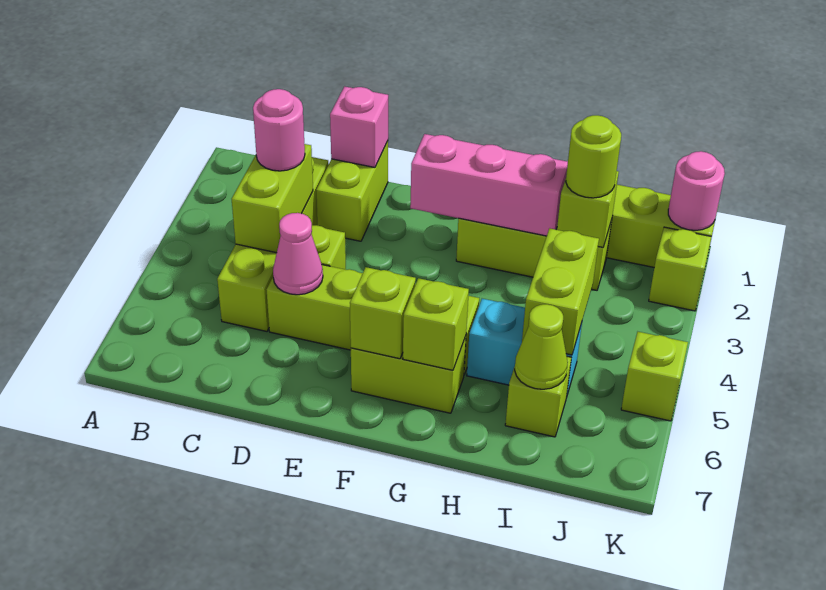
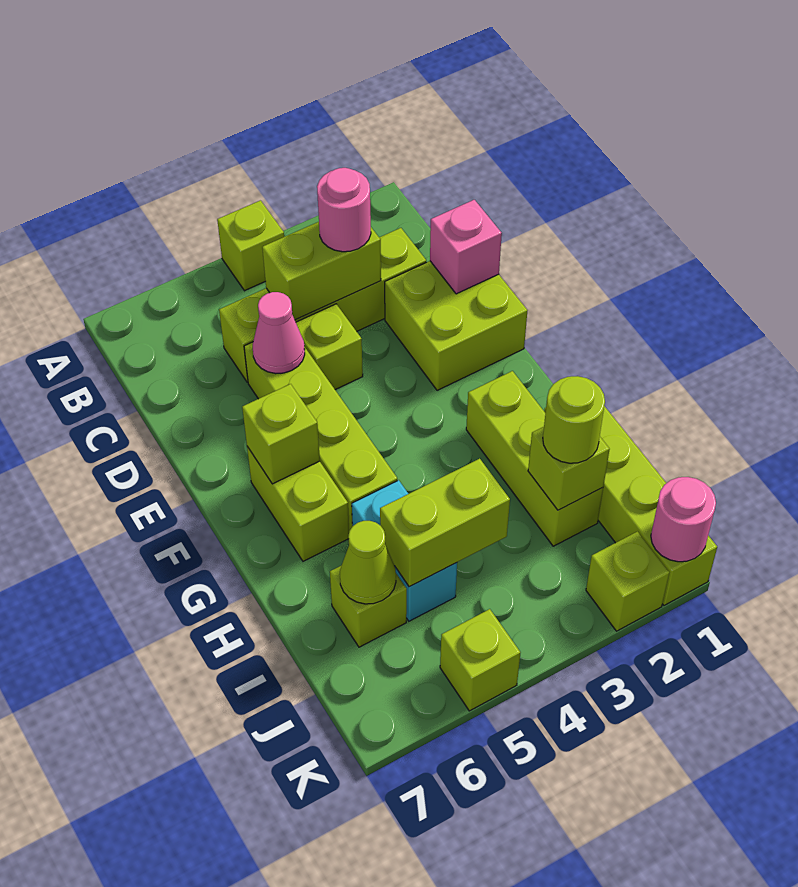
lime 1x2 brick [316,141,388,241] -> lime 2x2 brick [385,261,527,390]
pink 1x3 brick [410,134,568,236] -> none
lime 1x1 brick [403,278,469,370] -> lime 1x1 brick moved to [217,200,284,291]

